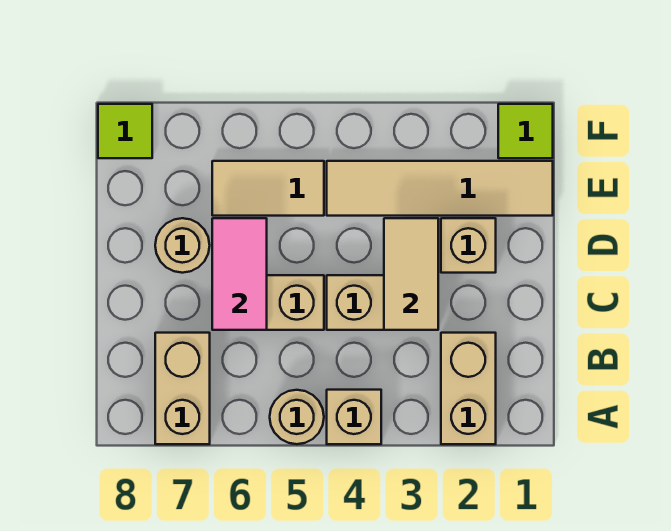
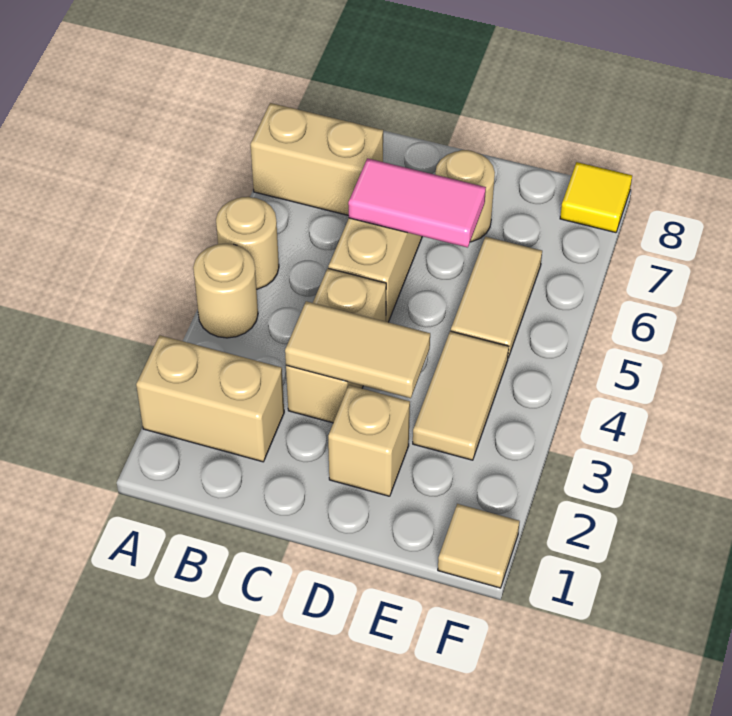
tan 1x1 brick [327,390,381,444] -> tan 1x1 round brick [193,244,258,338]
tan 1x4 tile [327,161,553,216] -> tan 1x2 tile [413,331,509,460]
lime 1x1 tile [498,104,553,158] -> tan 1x1 tile [438,504,520,588]
lime 1x1 tile [98,104,152,158] -> yellow 1x1 tile [560,162,632,233]

